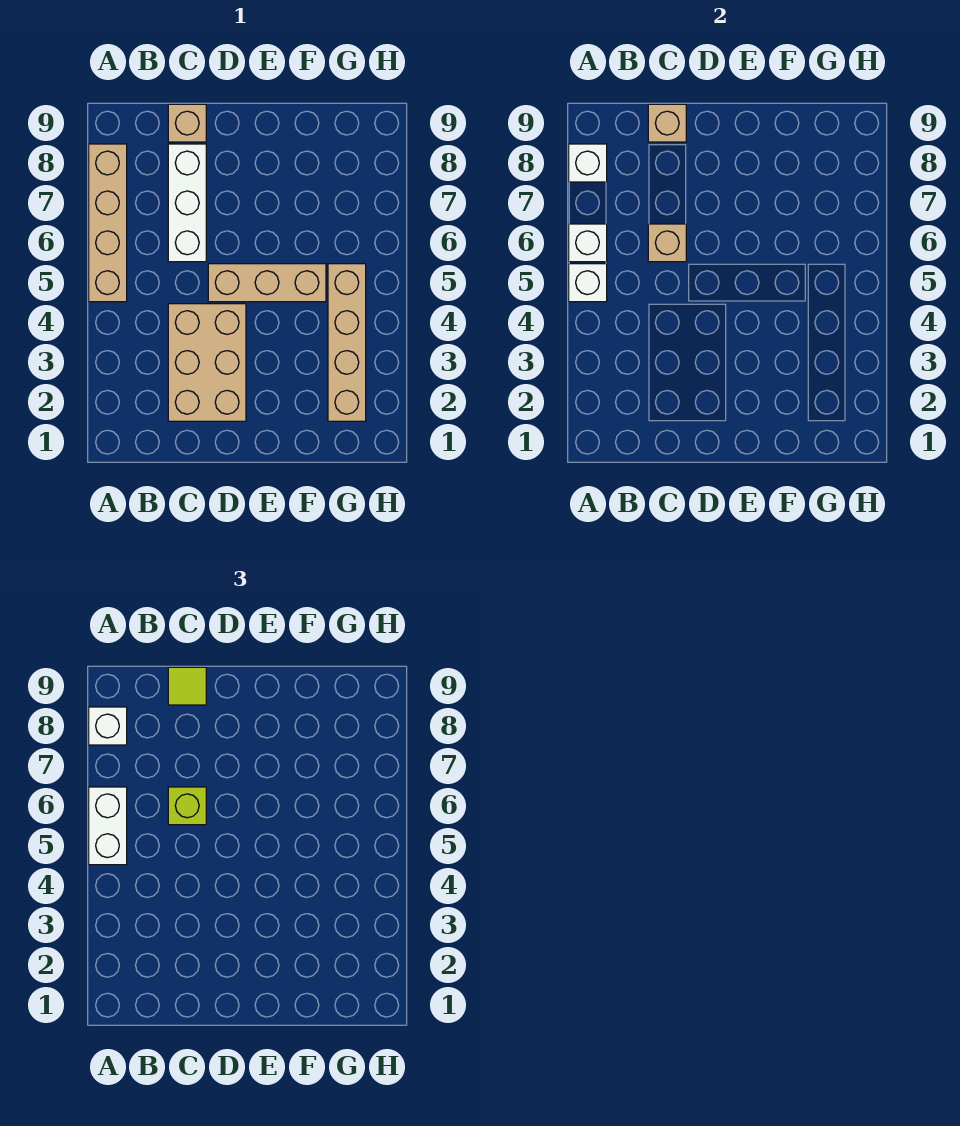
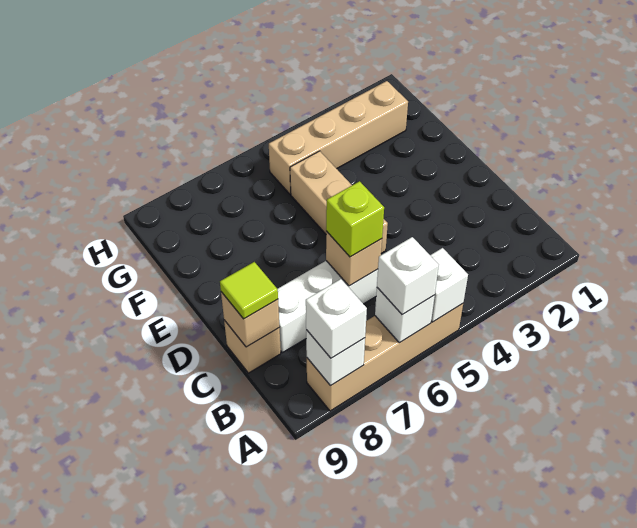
white 1x2 brick [89,787,127,865] -> white 1x1 brick [377,237,439,315]
tan 2x3 brick [168,304,246,421] -> none

